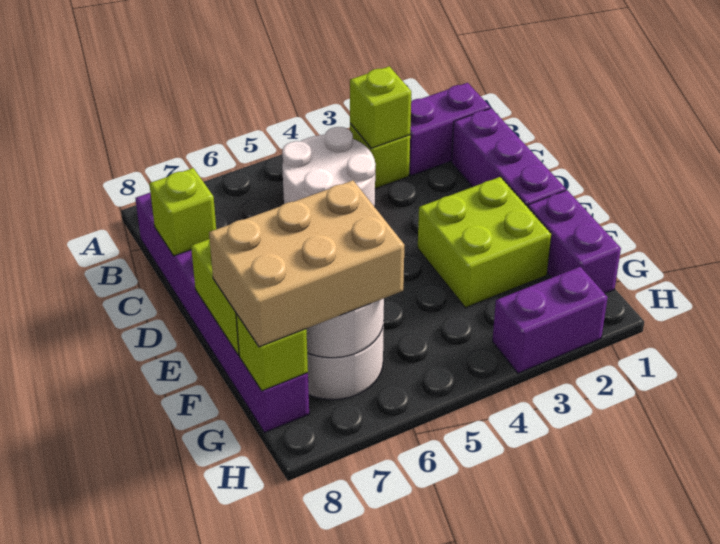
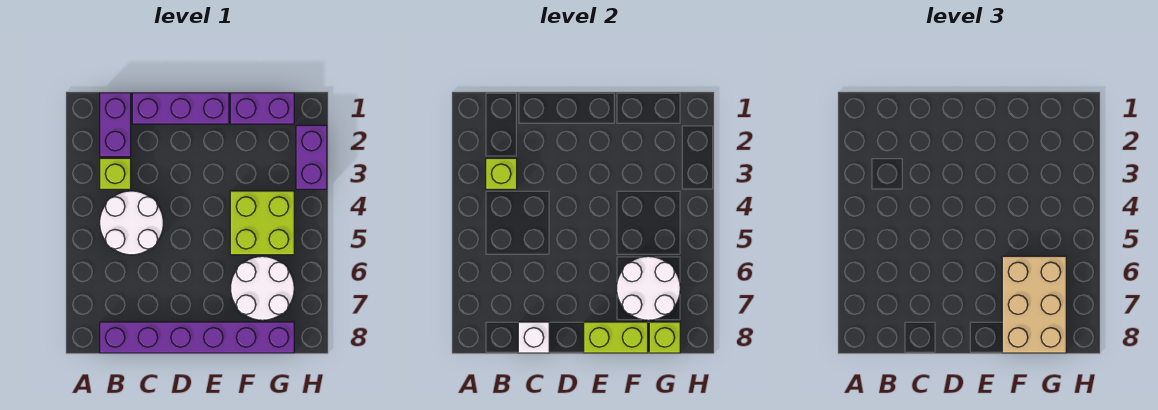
lime 1x1 brick [149,168,216,256] -> white 1x1 brick [518,322,549,353]
lime 2x2 brick [418,177,551,308] -> lime 2x2 brick moved to [230,191,294,255]

